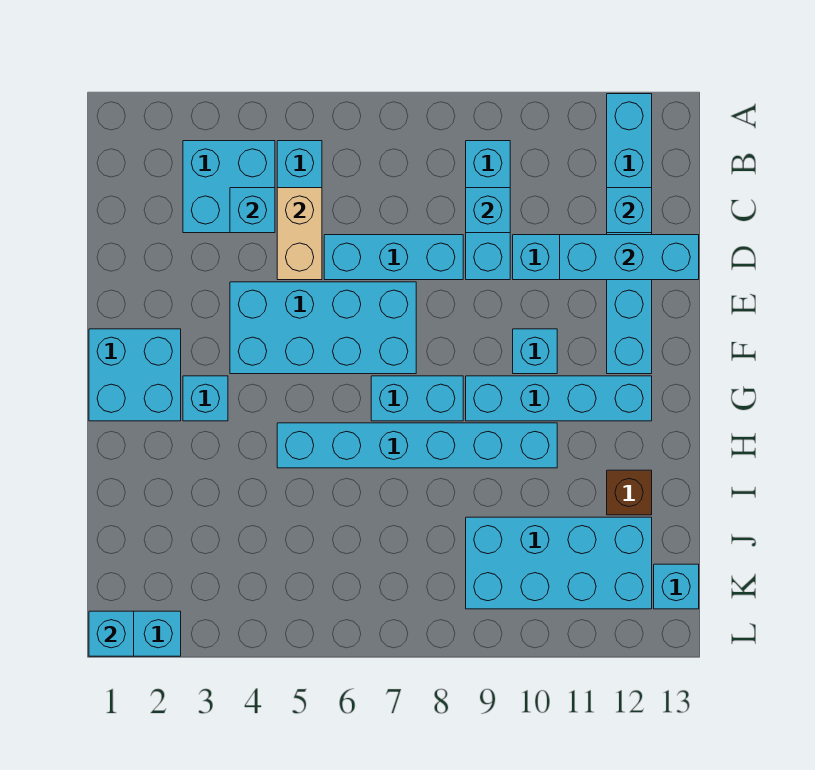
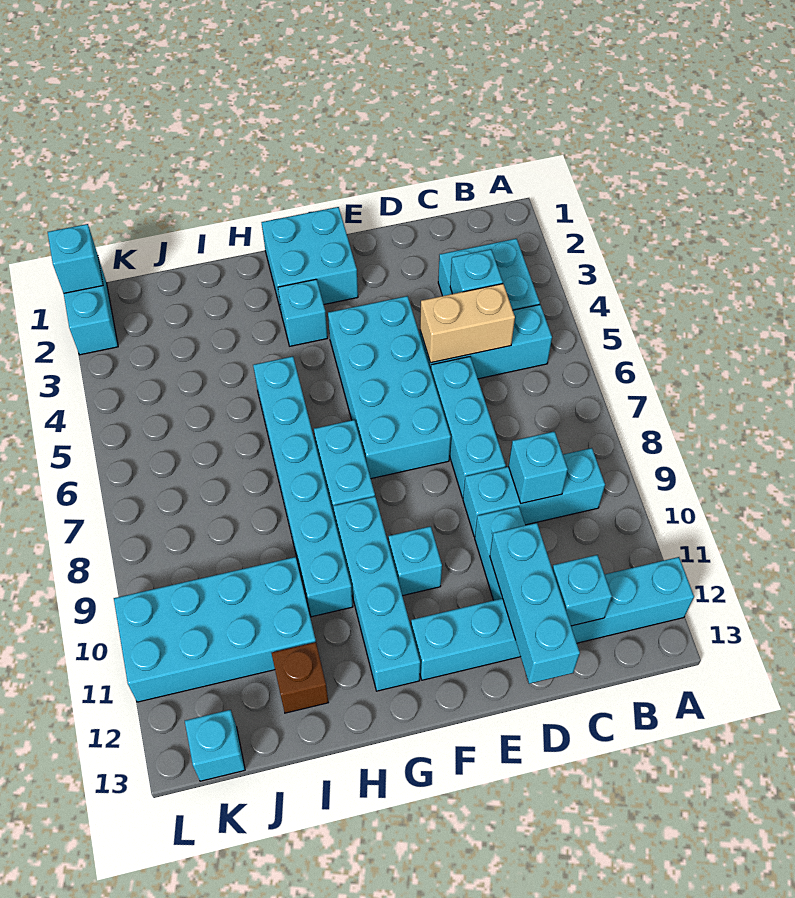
cyan 2x4 brick [466,517,652,609] -> cyan 2x4 brick turned to [114,557,316,702]

